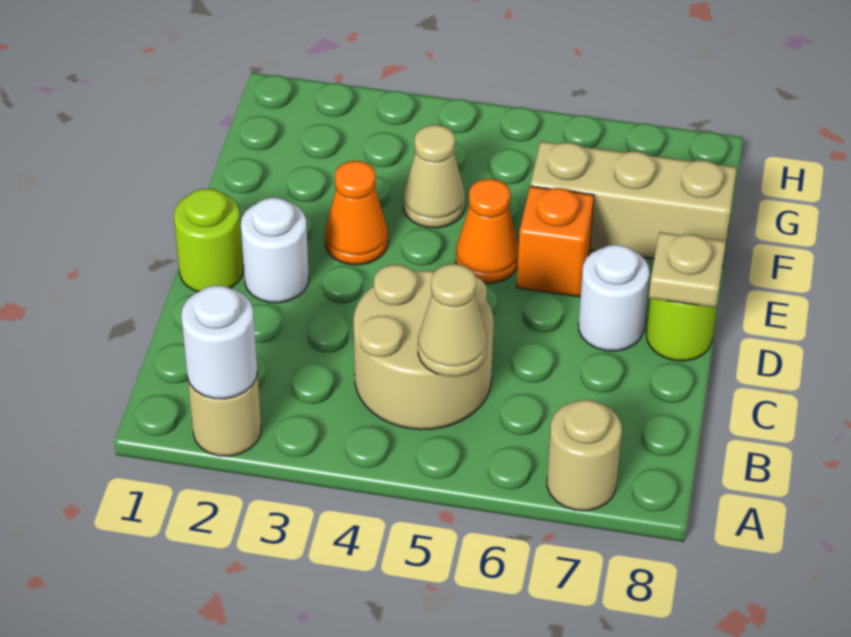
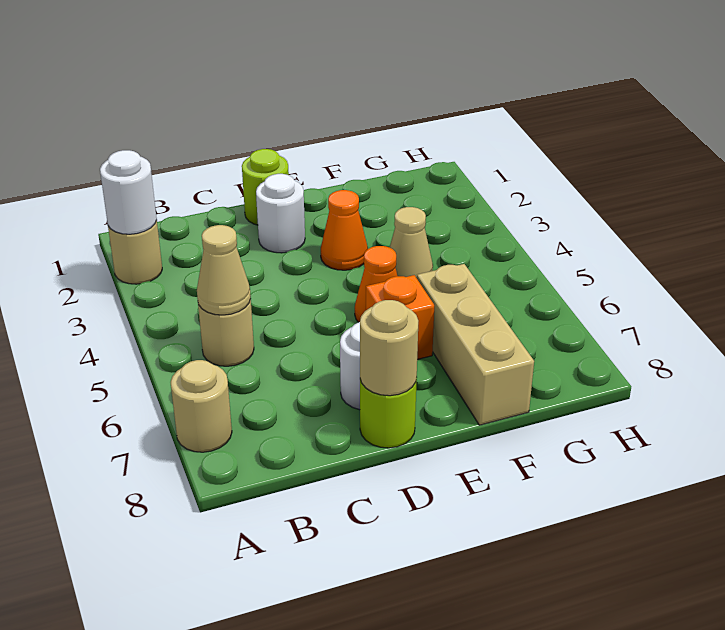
tan 2x2 round brick [353,265,494,430] -> tan 1x1 round brick [198,300,254,366]
tan 1x1 plate [649,232,726,308] -> tan 1x1 round brick [360,300,418,396]

